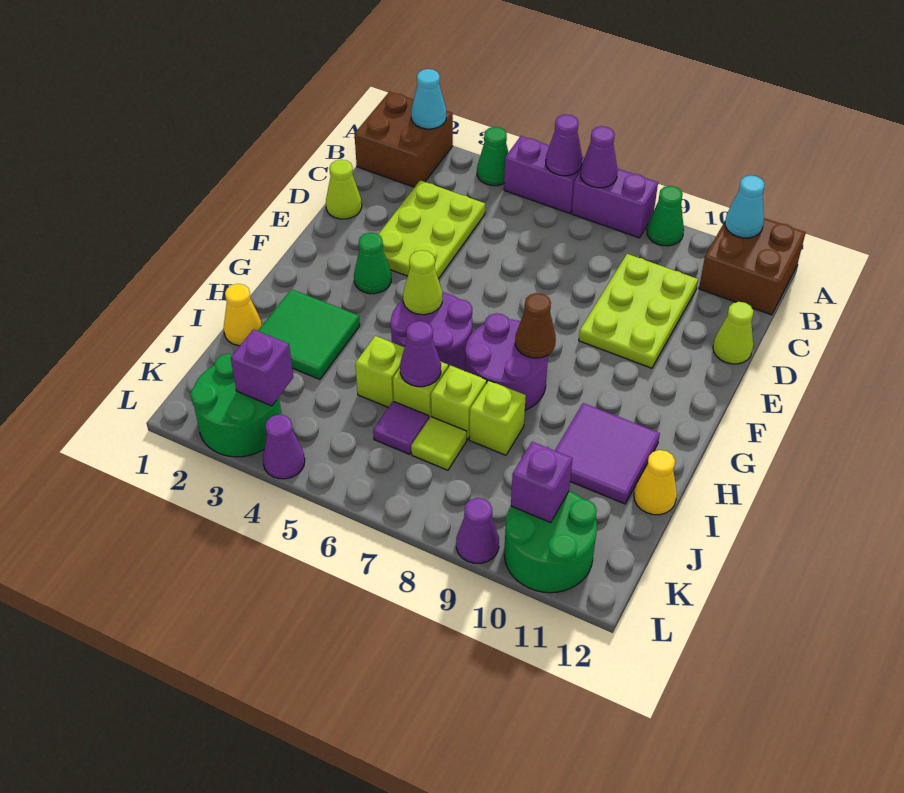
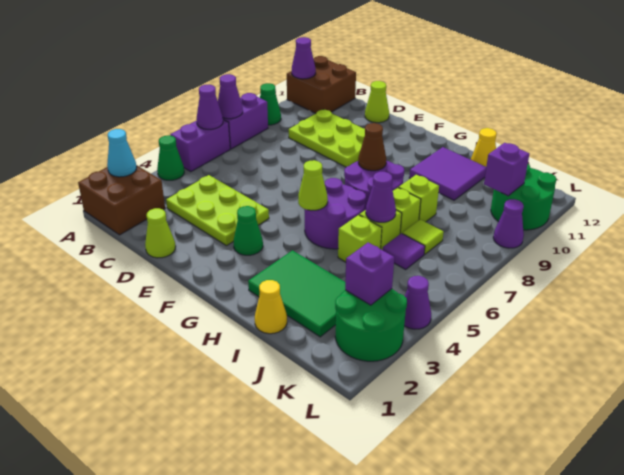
cyan 1x1 cone [725,175,765,238] -> purple 1x1 cone [292,37,316,79]
green 2x2 tile [258,289,360,379] -> green 2x3 tile [248,250,345,337]

